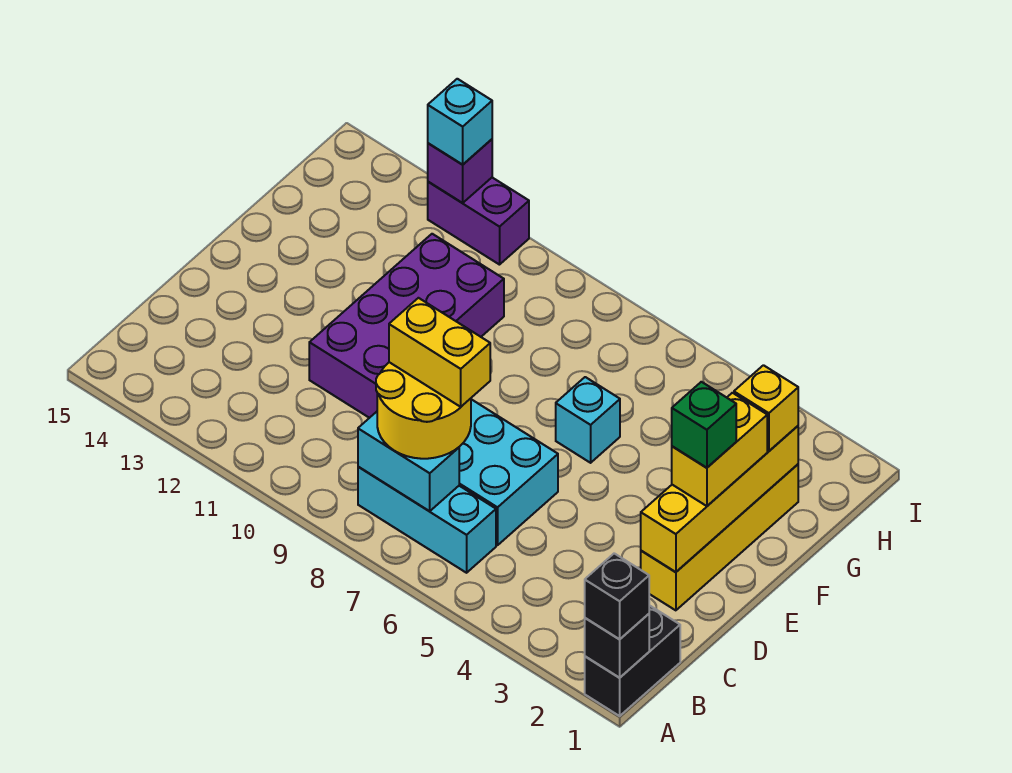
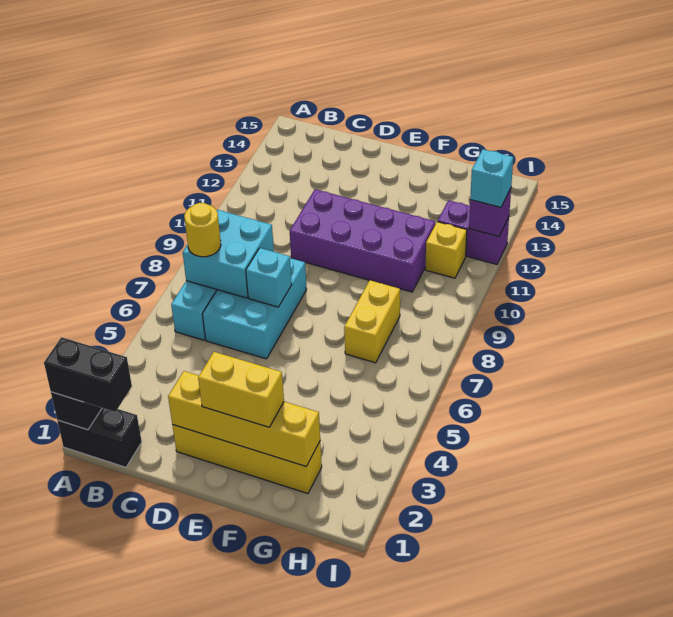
black 1x1 brick [585,553,649,639] -> black 1x2 brick [44,337,132,412]
cyan 1x2 brick [358,412,459,511] -> cyan 2x2 brick [183,209,274,298]
yellow 2x2 round brick [376,362,471,459] -> yellow 1x1 round brick [184,203,221,257]
yellow 1x2 brick [389,298,490,407] -> yellow 1x2 brick moved to [344,280,400,363]
green 1x1 brick [672,382,736,468] -> none
cyan 1x1 brick [556,377,620,463] -> cyan 1x1 brick moved to [246,248,292,307]
yellow 1x1 brick [734,365,798,451] -> yellow 1x1 brick moved to [425,222,467,278]
purple 1x2 brick [428,178,529,265] -> purple 1x2 brick turned to [438,200,509,264]

